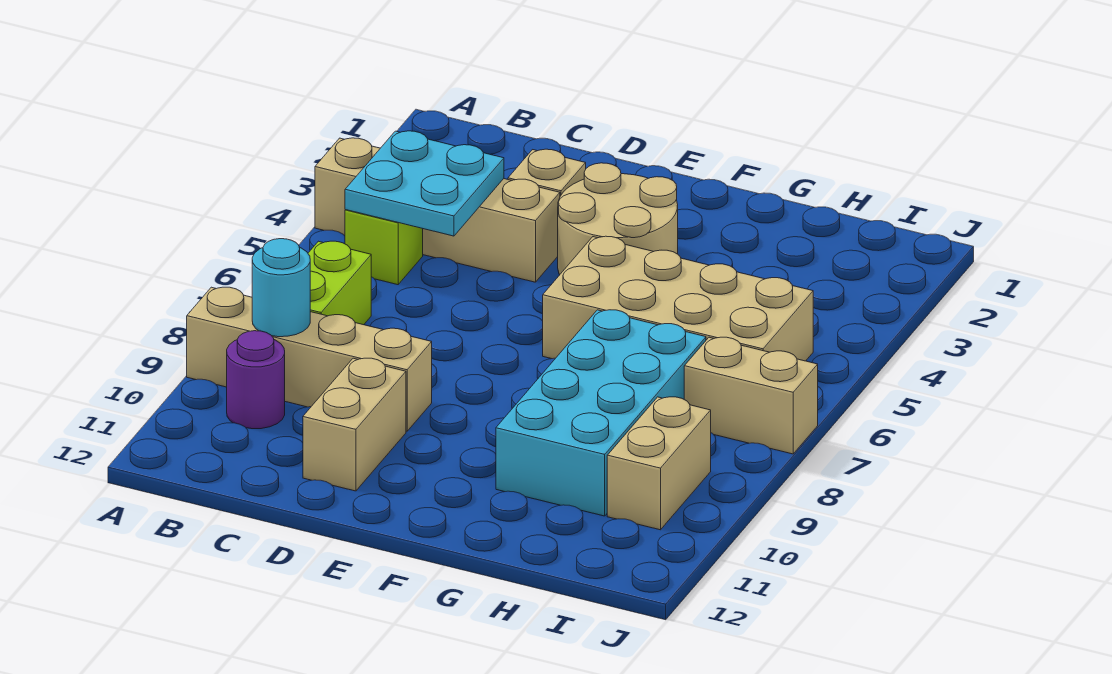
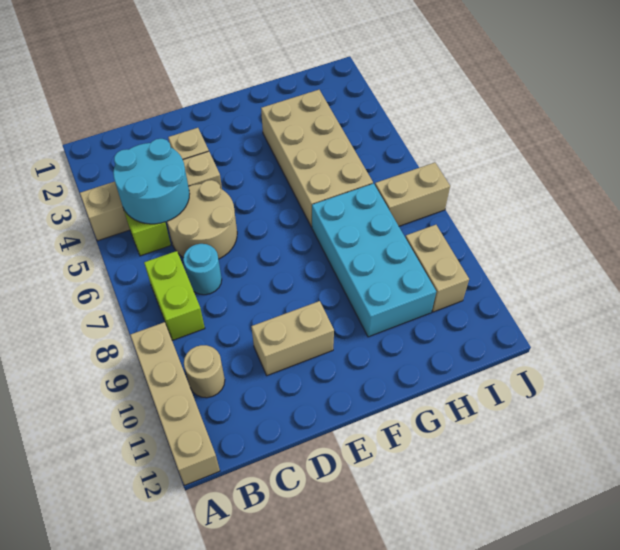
tan 1x4 brick [187,287,432,431] -> tan 1x4 brick turned to [130,322,220,485]
cyan 2x2 plate [345,131,504,236] -> cyan 2x2 round brick [113,139,190,224]
cyan 1x1 round brick [252,239,310,337] -> cyan 1x1 round brick moved to [183,244,222,295]
purple 1x1 round brick [227,331,285,429] -> tan 1x1 round brick [184,345,225,398]
tan 1x2 brick [303,358,406,491] -> tan 1x2 brick turned to [251,301,334,376]
tan 2x2 round brick [558,163,678,275] -> tan 2x2 round brick moved to [167,180,237,259]
tan 2x4 brick [543,236,813,361] -> tan 2x4 brick turned to [261,90,373,227]

